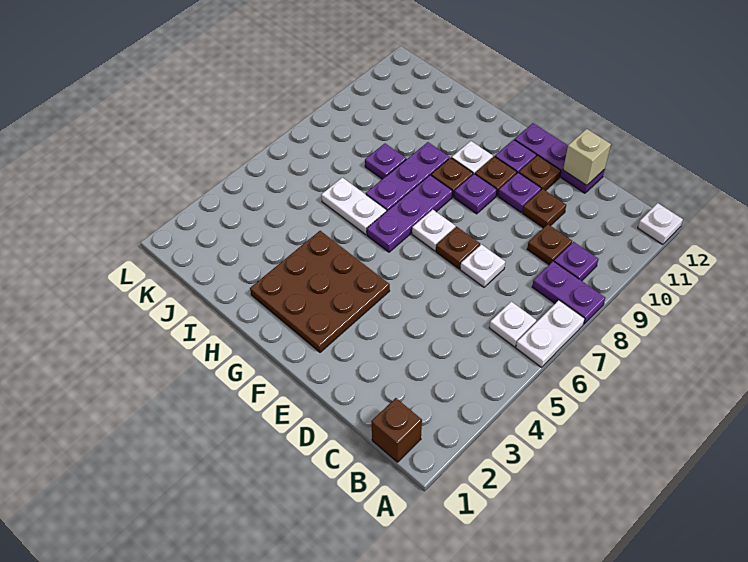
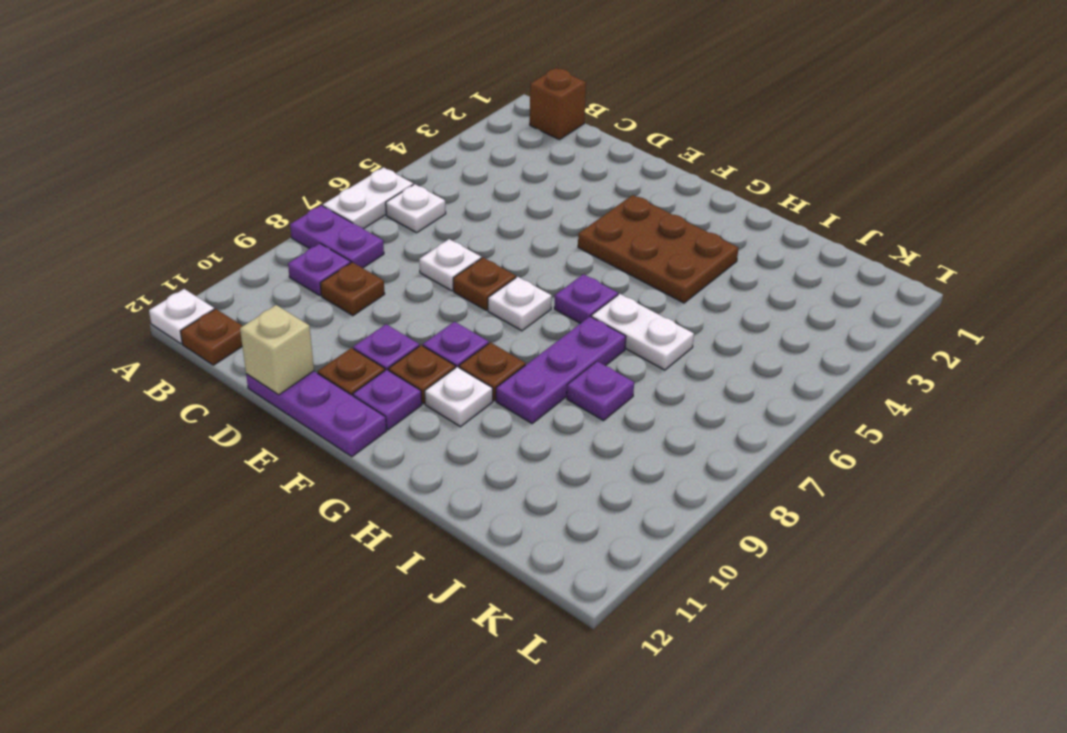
brown 1x1 plate [523,189,566,228] -> brown 1x1 plate moved to [180,309,242,365]
brown 3x3 plate [250,231,390,352] -> brown 2x3 plate [578,195,738,303]
purple 1x3 plate [367,175,452,252] -> purple 1x1 plate [554,274,618,324]

